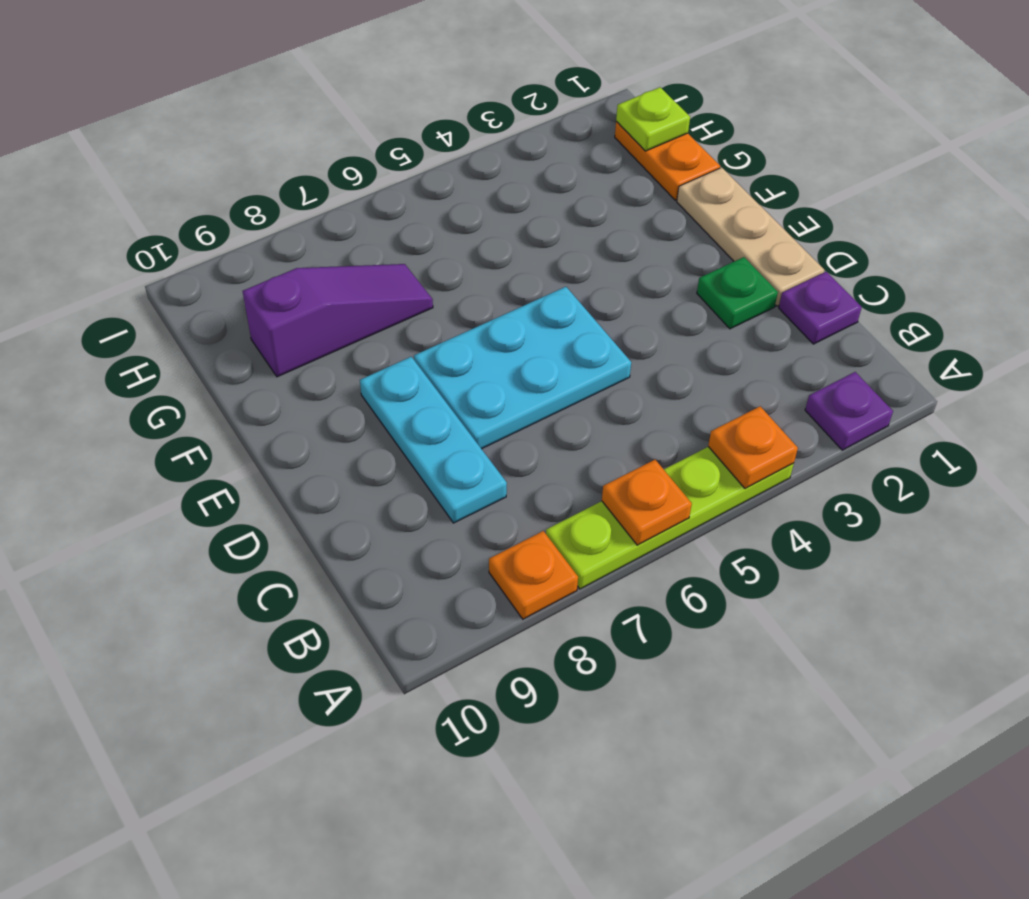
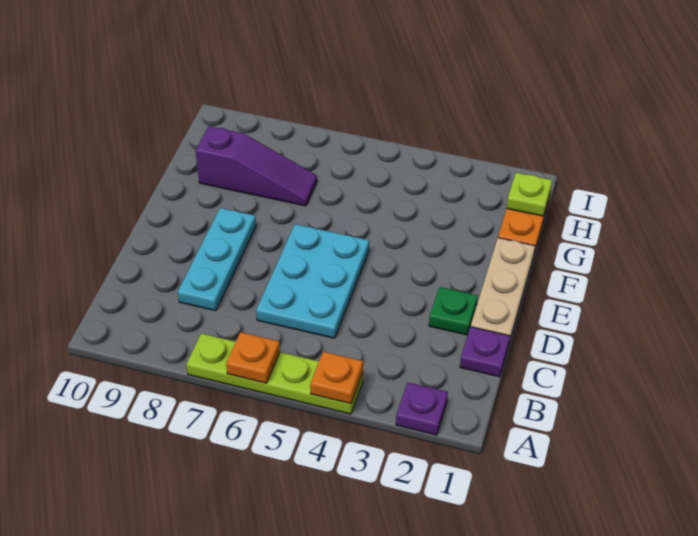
orange 1x1 plate [489,531,578,619] -> none
cyan 2x3 plate [414,287,631,449] -> cyan 2x3 plate turned to [256,224,369,338]

